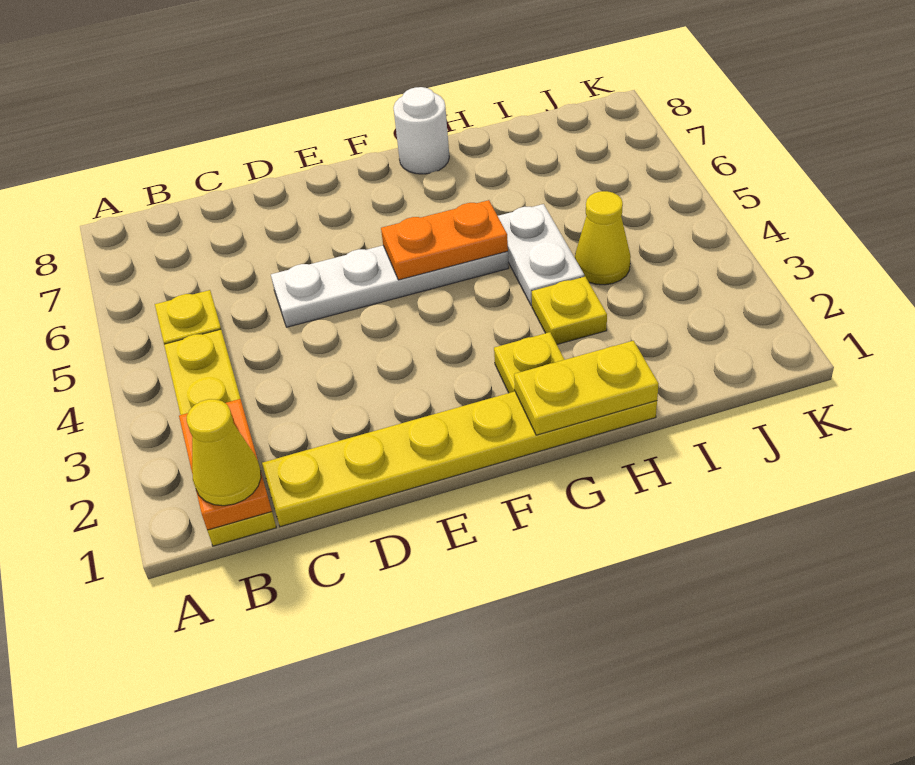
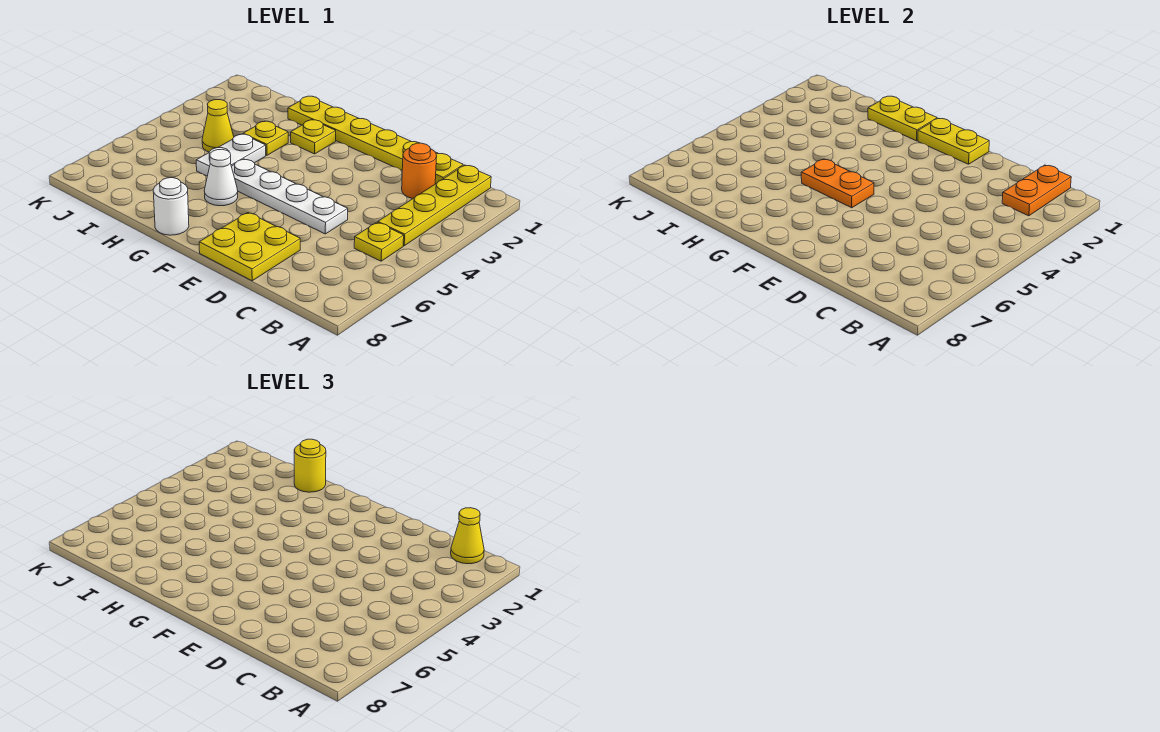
none -> orange 1x1 round brick [402,143,437,199]
none -> yellow 2x2 plate [199,213,300,281]
none -> yellow 1x2 plate [918,119,989,164]
none -> white 1x1 cone [204,149,238,206]
none -> yellow 1x1 round brick [294,439,326,492]

